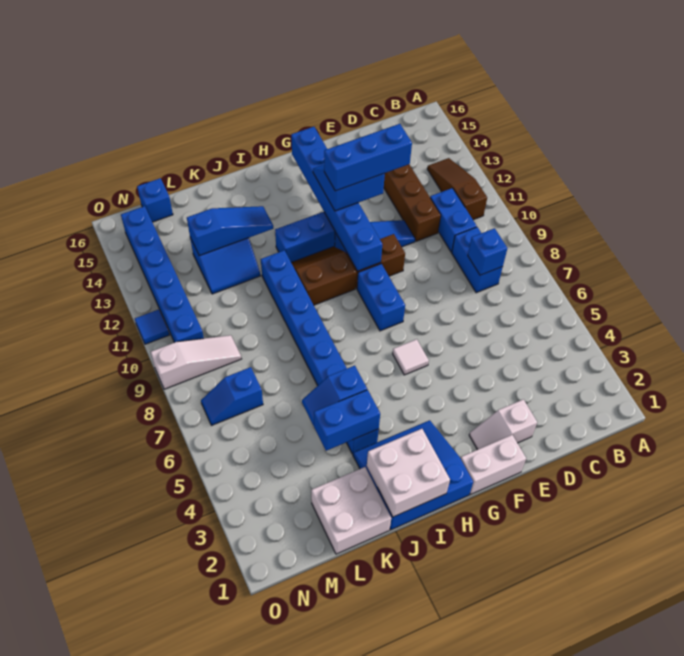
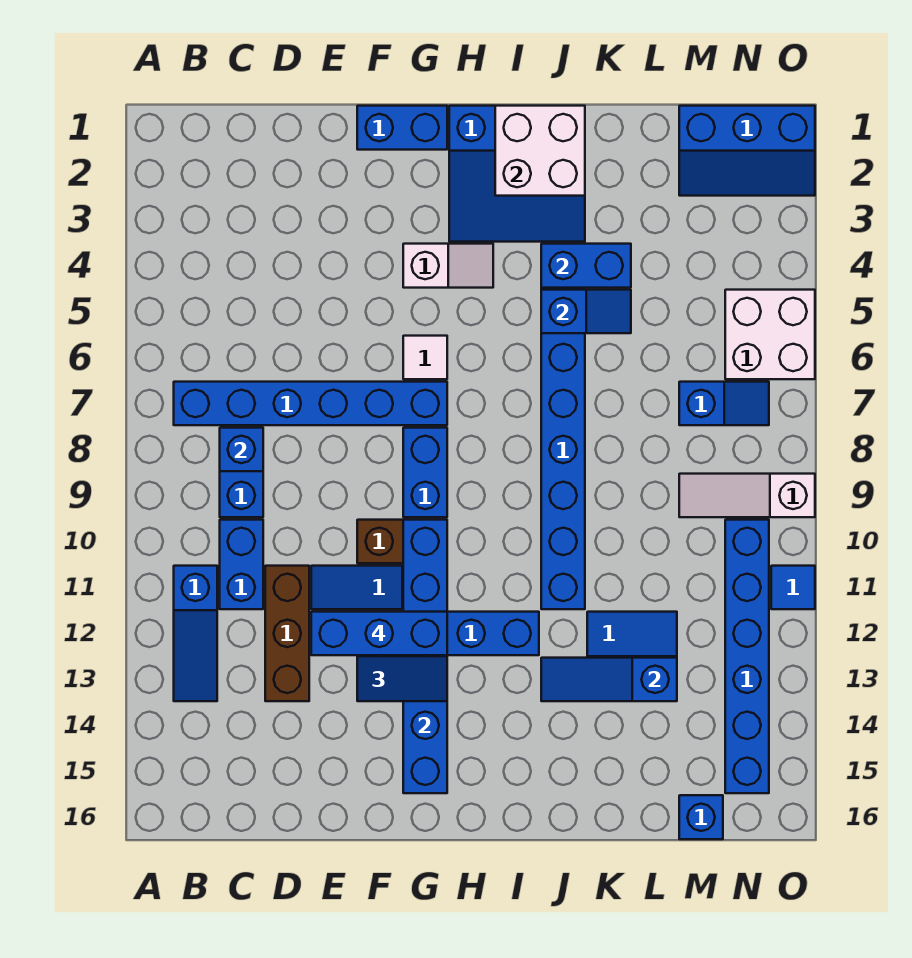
none -> blue 1x6 brick [174,382,447,425]
brown 1x3 slope [427,158,487,220] -> blue 1x3 slope [174,566,217,701]
white 1x2 slope [469,399,537,450] -> white 1x2 slope moved to [403,244,493,288]
white 1x2 brick [461,435,526,494] -> blue 1x2 brick [357,106,447,150]
brown 2x2 slope [291,247,356,305] -> none
white 2x2 brick [311,467,391,554] -> white 2x2 brick moved to [725,290,815,379]
none -> blue 2x3 slope [679,106,815,196]

